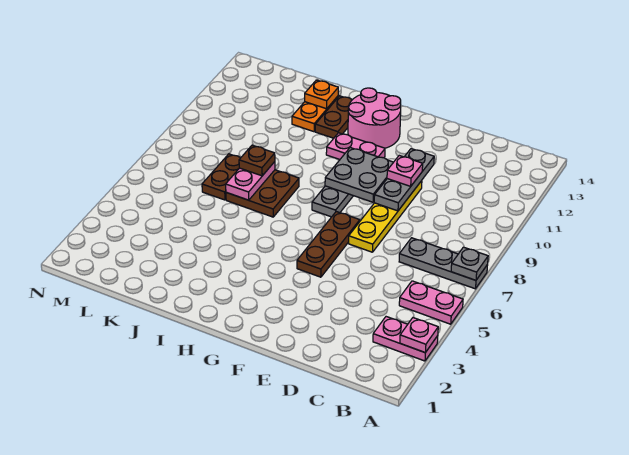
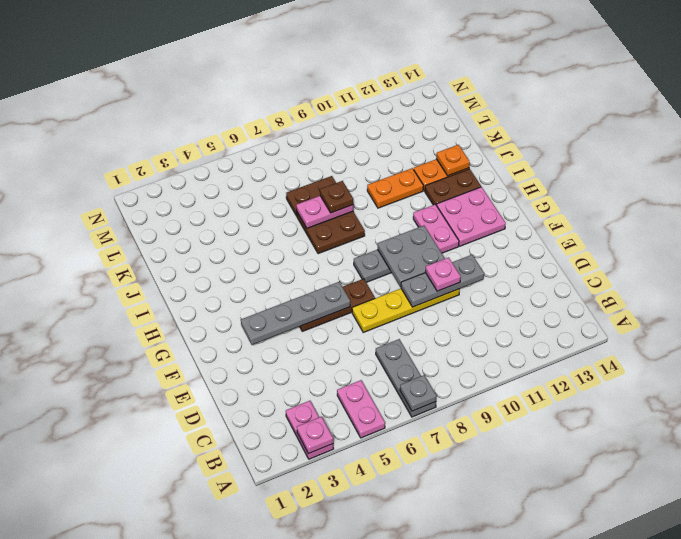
none -> grey 1x4 plate [241,282,350,345]
pink 2x2 round brick [348,88,401,148] -> pink 2x2 plate [437,187,506,246]
none -> orange 1x2 plate [367,168,423,208]

